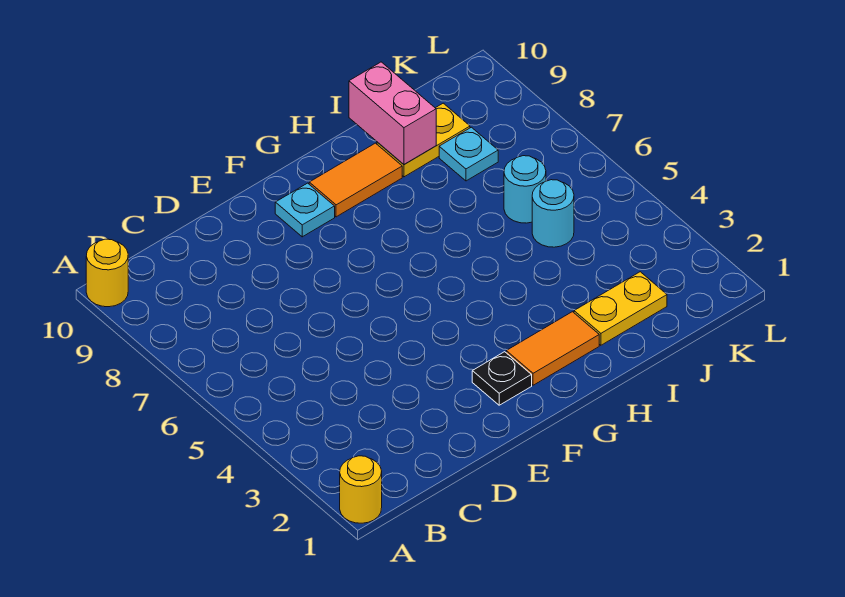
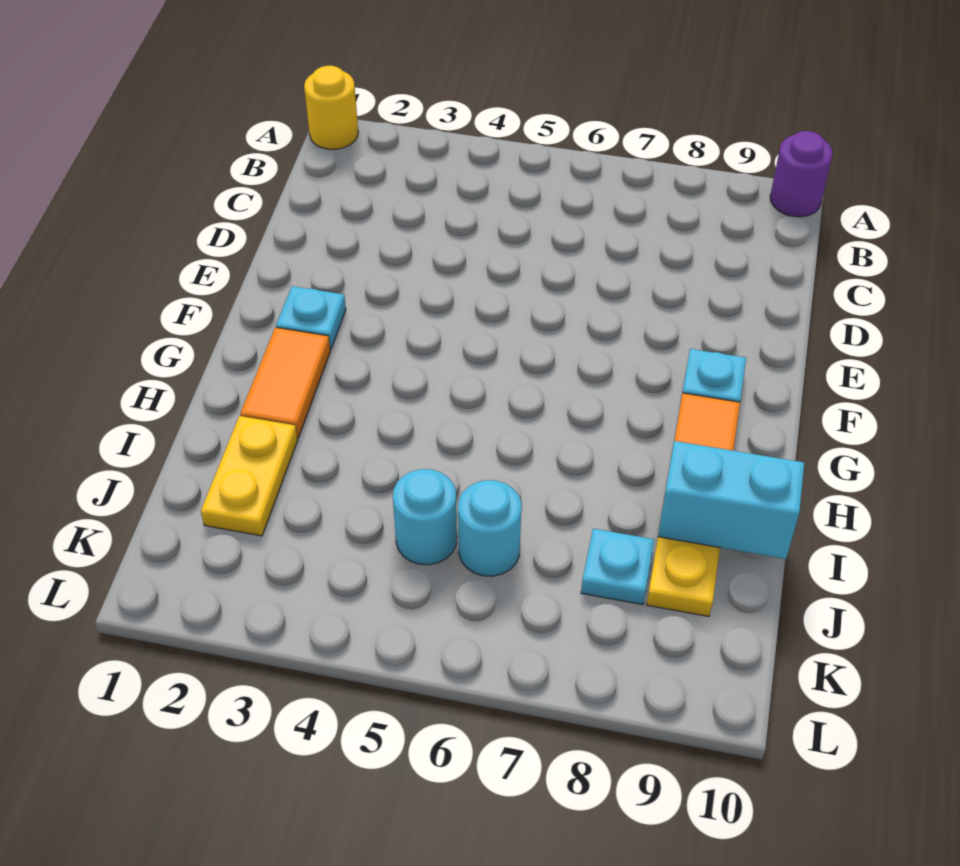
yellow 1x1 round brick [86,239,128,307] -> purple 1x1 round brick [770,131,833,217]
black 1x1 plate [472,352,532,405] -> cyan 1x1 plate [276,286,346,349]
pink 1x2 brick [349,62,436,164] -> cyan 1x2 brick [658,441,804,559]

